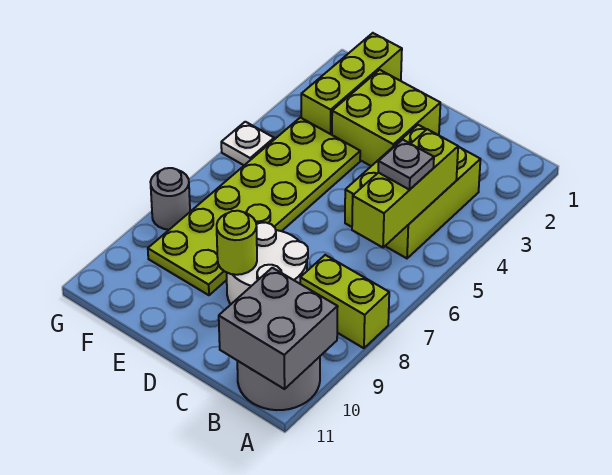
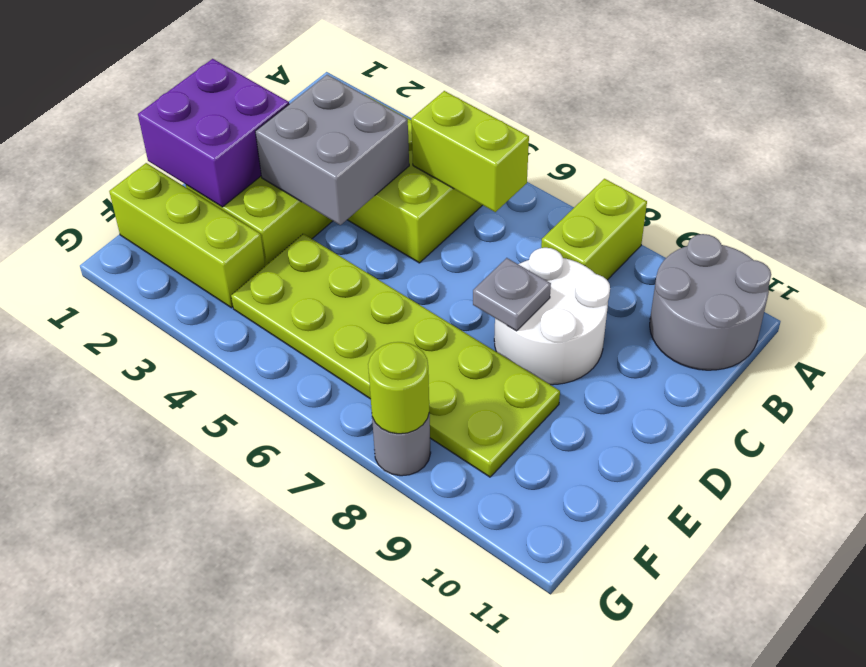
grey 2x2 brick [219,268,338,389] -> grey 2x2 brick moved to [255,75,409,225]
lime 1x3 brick [352,129,458,247] -> lime 1x2 brick [411,91,529,212]
grey 1x1 plate [378,140,434,190] -> grey 1x1 plate moved to [473,258,551,331]
none -> purple 2x2 brick [138,59,289,207]
lime 1x1 round brick [217,211,257,275] -> lime 1x1 round brick moved to [368,342,429,434]
white 1x1 plate [221,122,274,165] -> none

